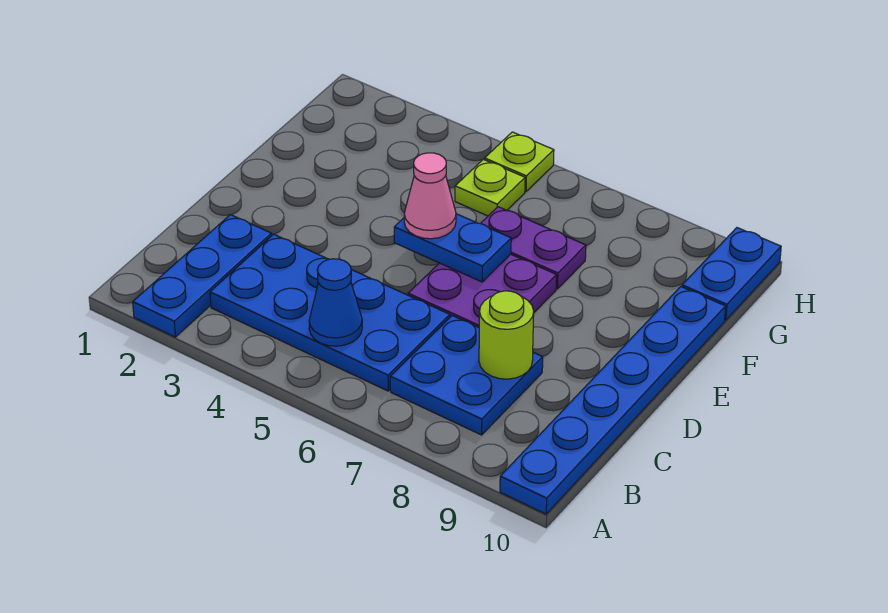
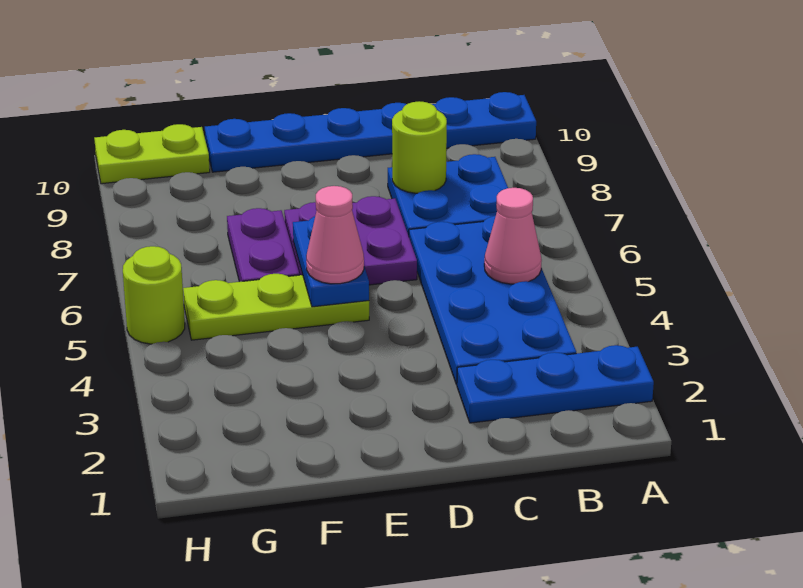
blue 1x1 cone [309,259,362,346] -> pink 1x1 cone [484,188,542,284]
lime 1x1 plate [455,159,525,216] -> lime 1x3 plate [183,274,369,340]
blue 1x2 plate [682,228,781,320] -> lime 1x2 plate [94,124,210,184]
lime 1x1 plate [485,132,554,191] -> lime 1x1 round brick [123,246,185,344]

